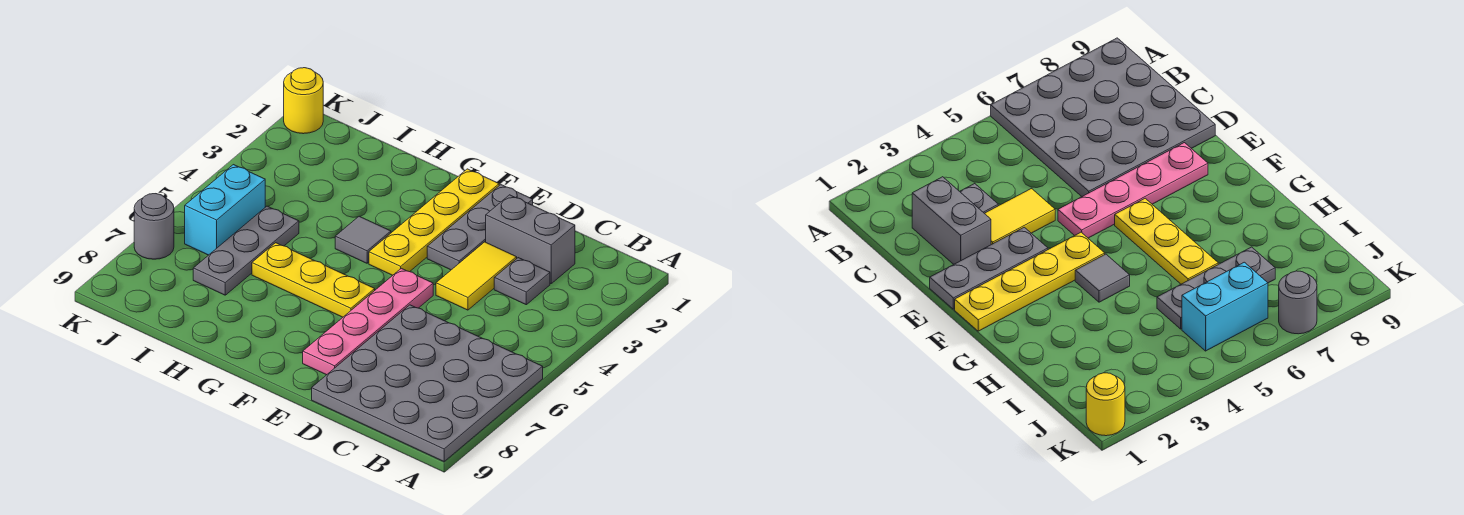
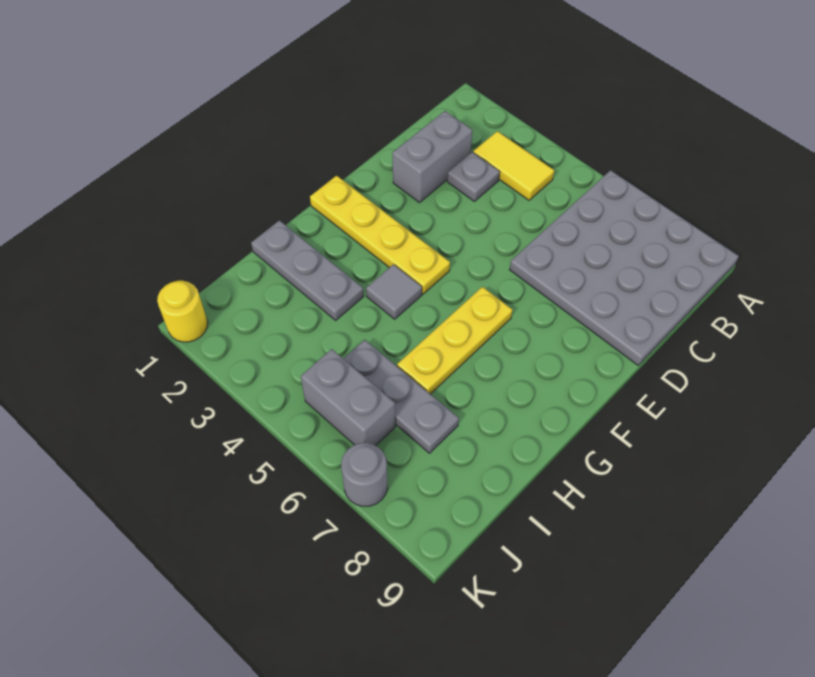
yellow 1x2 tile [436,242,517,310] -> yellow 1x2 tile moved to [473,131,554,200]
grey 1x3 plate [427,185,533,270] -> grey 1x3 plate moved to [251,220,364,320]
pink 1x4 plate [303,268,433,375] -> none
cyan 1x2 brick [185,165,265,255] -> grey 1x2 brick [301,349,396,446]

